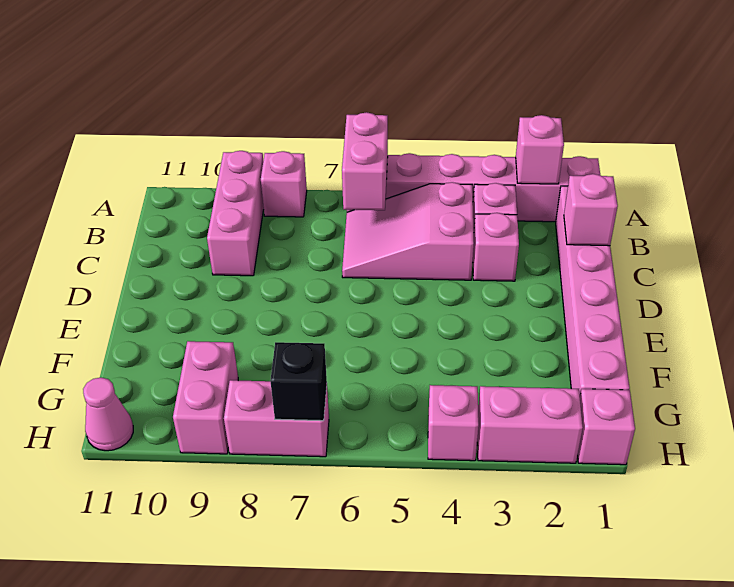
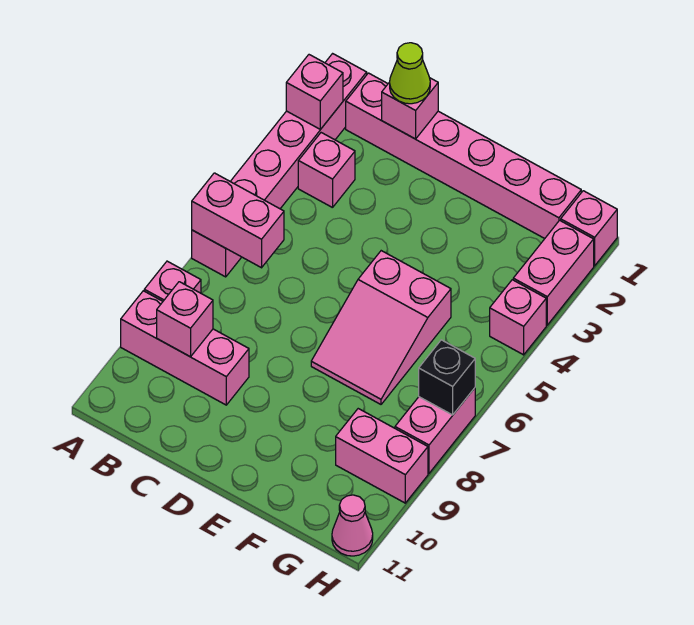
pink 2x3 slope [342,182,474,280] -> pink 2x3 slope moved to [311,251,451,404]
none -> lime 1x1 cone [390,43,430,104]
pink 1x1 brick [473,213,519,281] -> pink 1x1 brick moved to [157,282,213,357]

